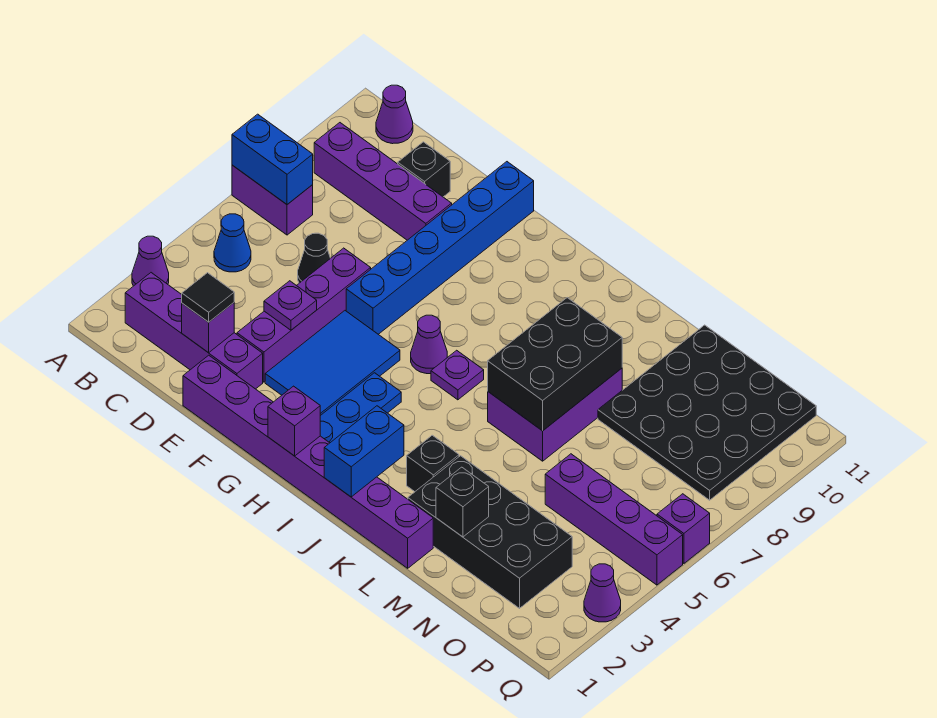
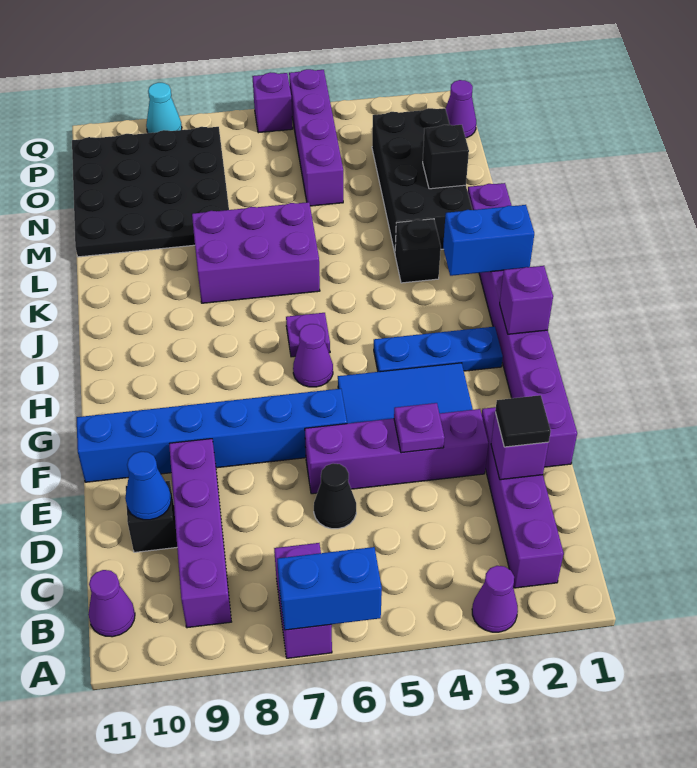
blue 1x2 brick [232,114,313,204] -> blue 1x2 brick turned to [277,547,382,630]
blue 1x1 cone [214,214,251,272] -> blue 1x1 cone moved to [125,452,171,520]
black 2x3 brick [488,298,622,431] -> none
purple 1x1 cone [584,564,621,622] -> purple 1x1 cone moved to [446,80,476,138]
none -> cyan 1x1 cone [146,83,182,133]

